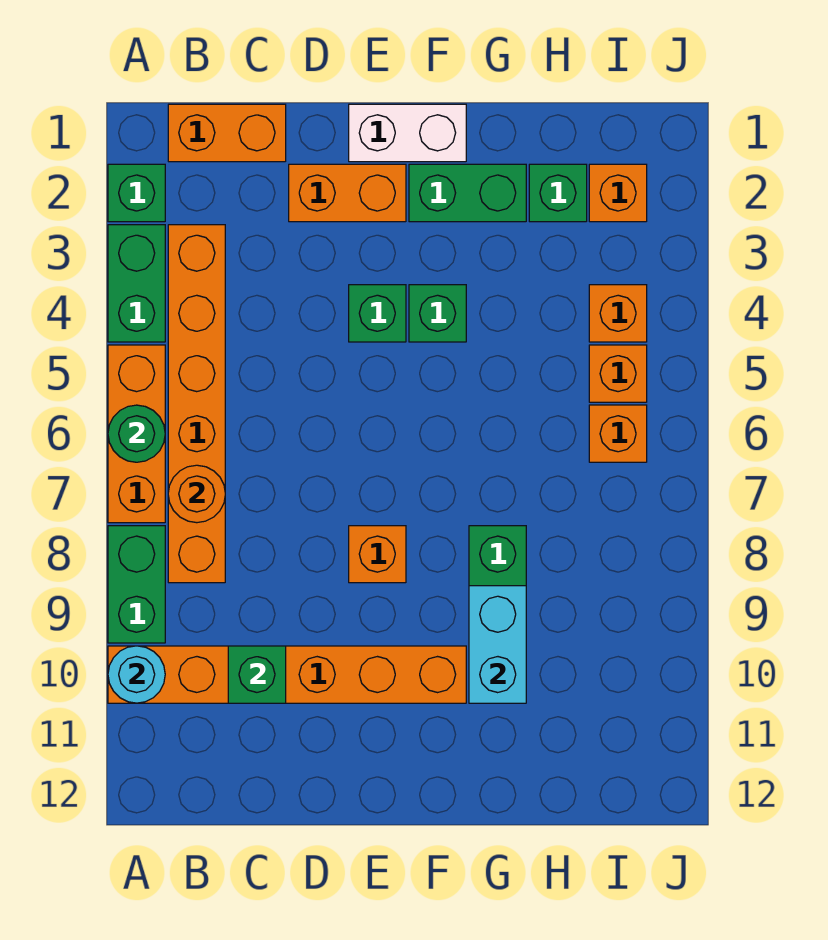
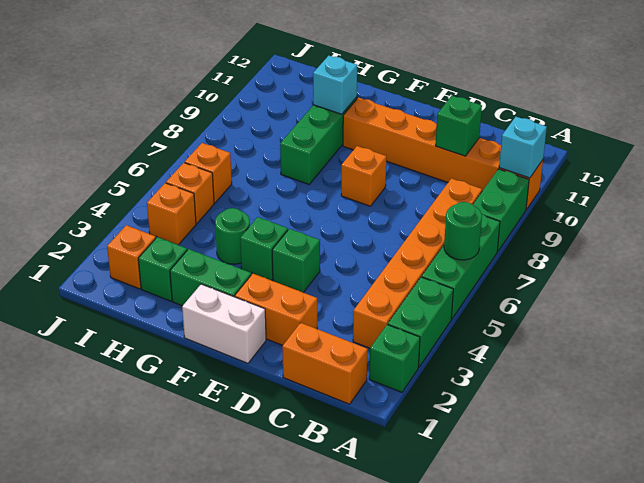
orange 1x3 brick [108,345,165,523] -> green 1x3 brick [422,214,500,319]
cyan 1x1 round brick [108,646,165,703] -> cyan 1x1 brick [499,117,547,178]
orange 1x1 round brick [168,465,225,523] -> none
none -> green 1x1 round brick [215,208,250,264]
cyan 1x2 brick [469,586,526,703] -> cyan 1x1 brick [313,56,357,114]

